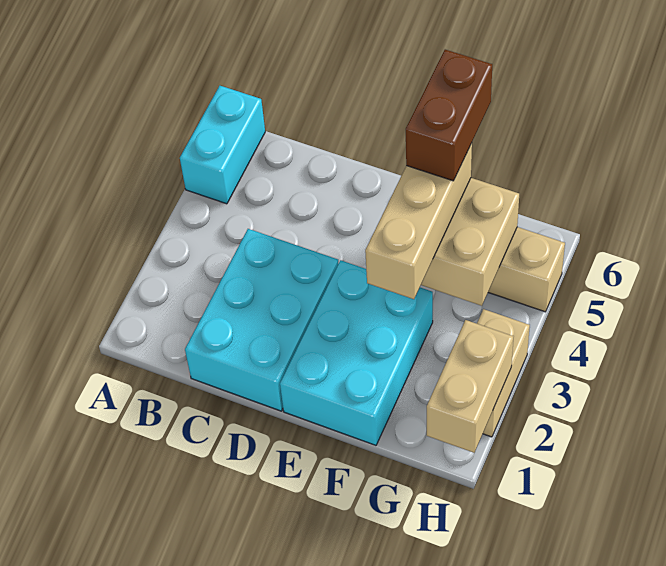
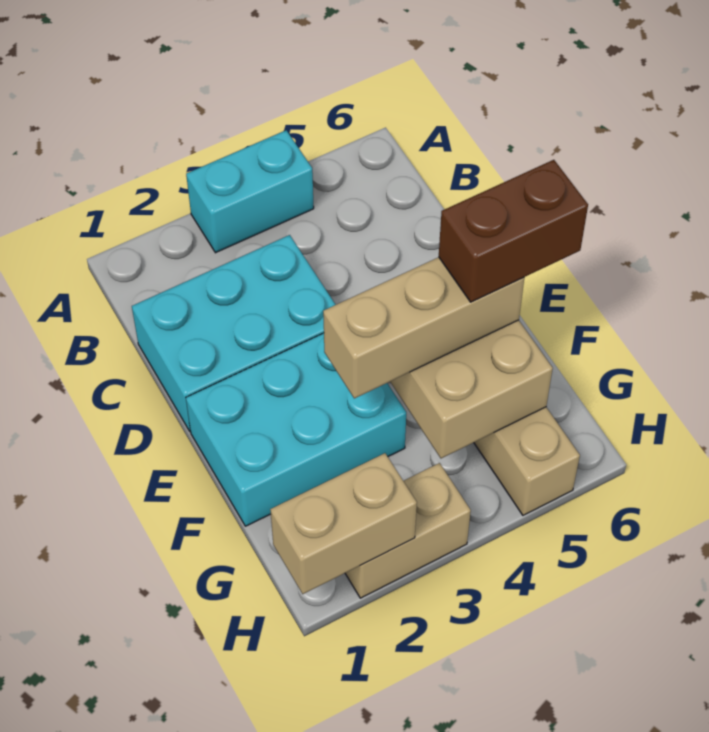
cyan 1x2 brick [180,86,265,204] -> cyan 1x2 brick moved to [186,130,314,253]

